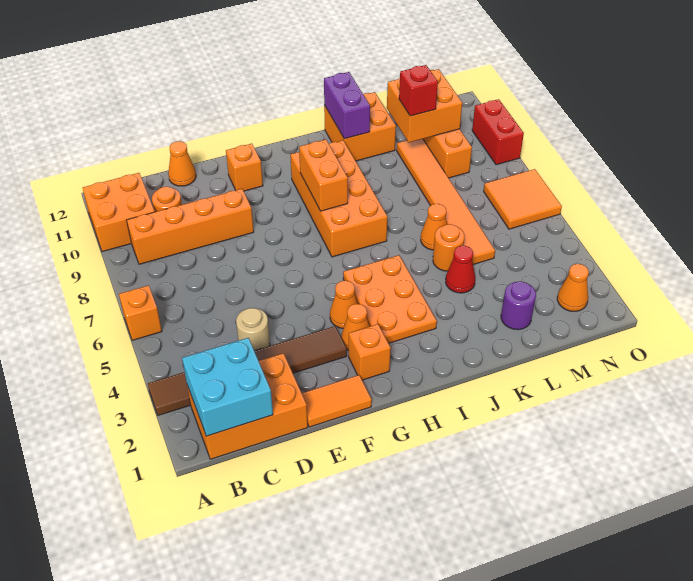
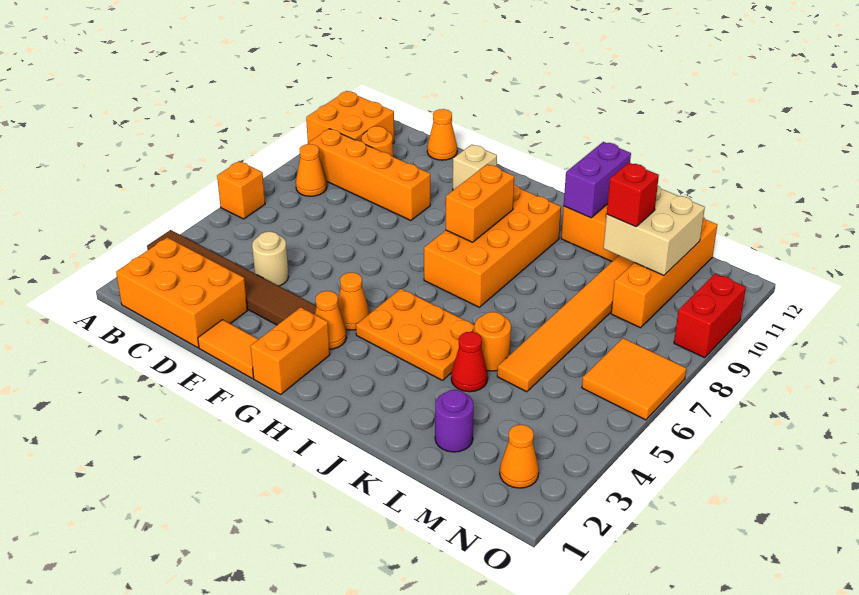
cyan 2x2 brick [182,338,273,436] -> none
orange 1x1 brick [226,144,263,191] -> tan 1x1 brick [453,144,497,190]
orange 1x1 brick [349,324,391,380] -> orange 1x2 brick [250,307,330,394]
orange 2x3 plate [343,255,437,343] -> orange 2x3 plate turned to [356,289,475,380]
orange 1x1 cone [421,204,447,250] -> orange 1x1 cone moved to [296,144,327,196]
orange 2x2 brick [387,69,462,142] -> tan 2x2 brick [603,186,705,275]

